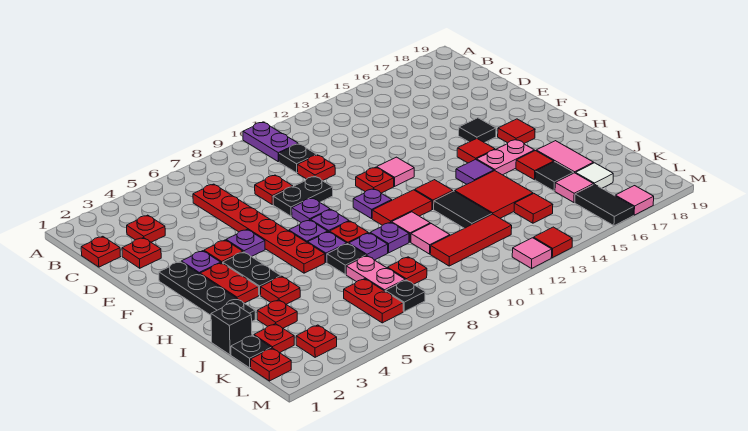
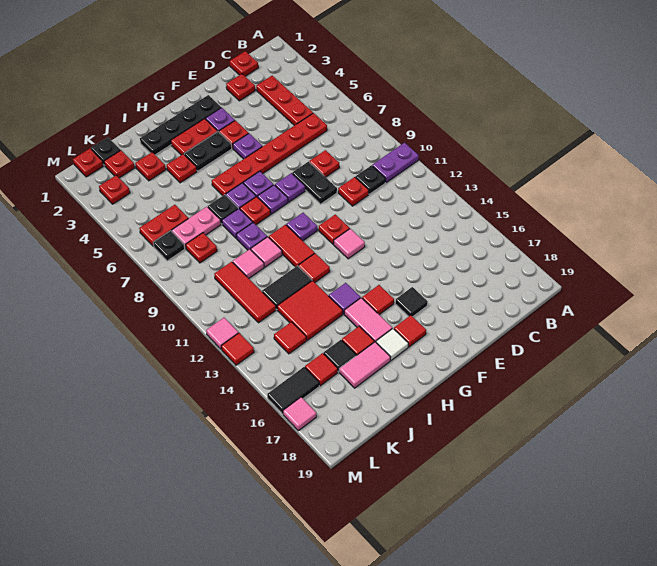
red 1x1 plate [127,215,165,242] -> red 1x3 plate [256,76,313,126]
pink 1x2 plate [477,140,534,175] -> pink 1x2 tile [344,298,392,342]
black 1x1 brick [211,303,252,355] -> none
pink 1x1 tile [555,173,593,202] -> red 1x1 tile [305,353,338,386]
white 1x1 tile [576,163,613,188] -> white 1x1 tile moved to [376,329,408,360]

